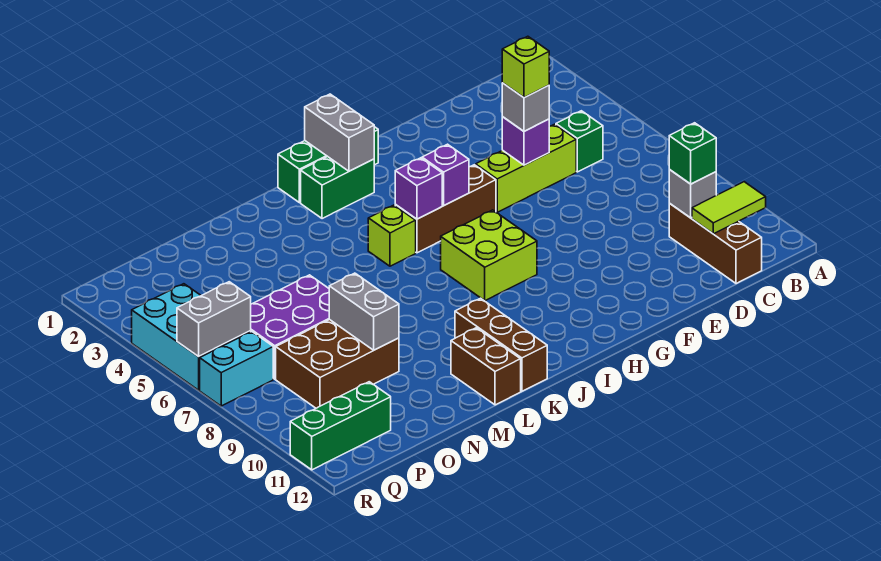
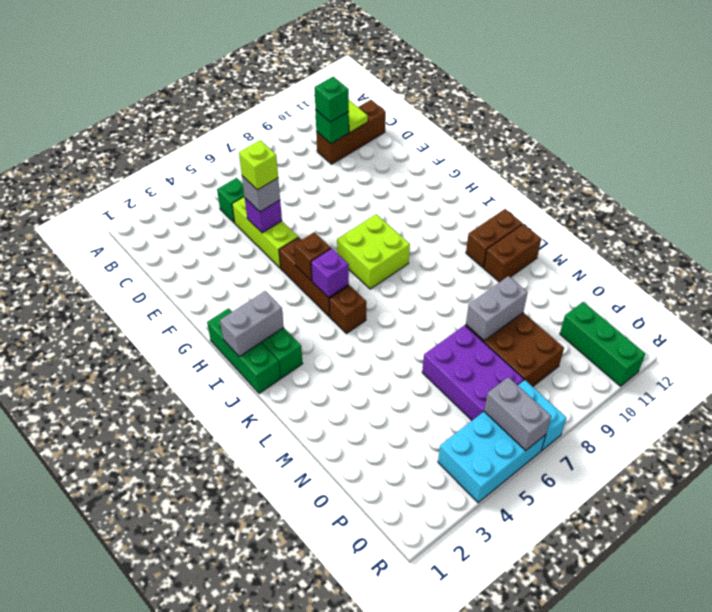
grey 1x1 brick [669,170,716,218] -> green 1x1 brick [315,110,349,144]
purple 1x1 brick [422,144,469,205] -> brown 1x1 brick [294,232,331,281]
lime 1x1 brick [368,205,416,266] -> brown 1x1 brick [329,286,366,334]
brown 1x3 brick [455,298,547,391] -> brown 1x2 brick [466,209,523,268]

